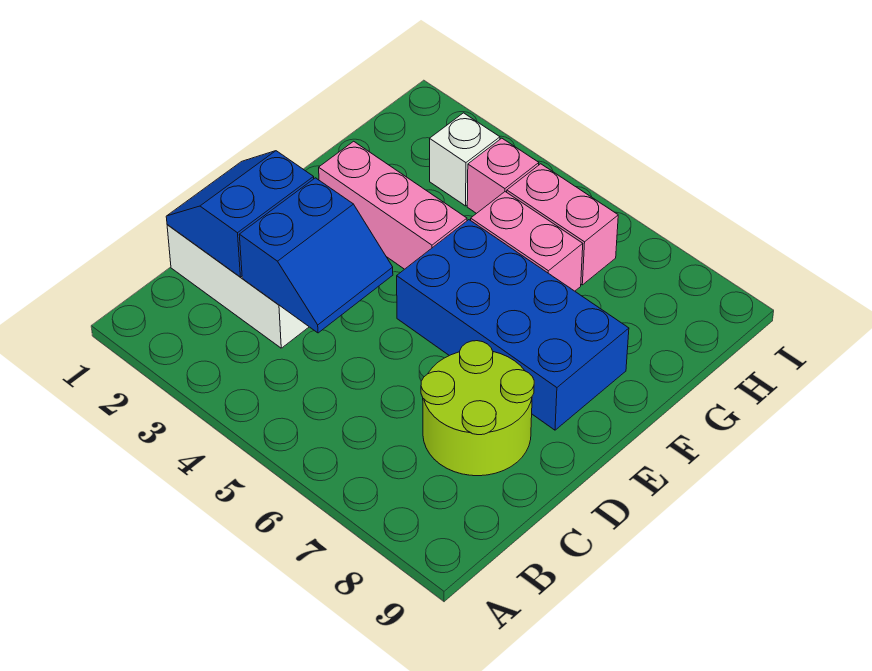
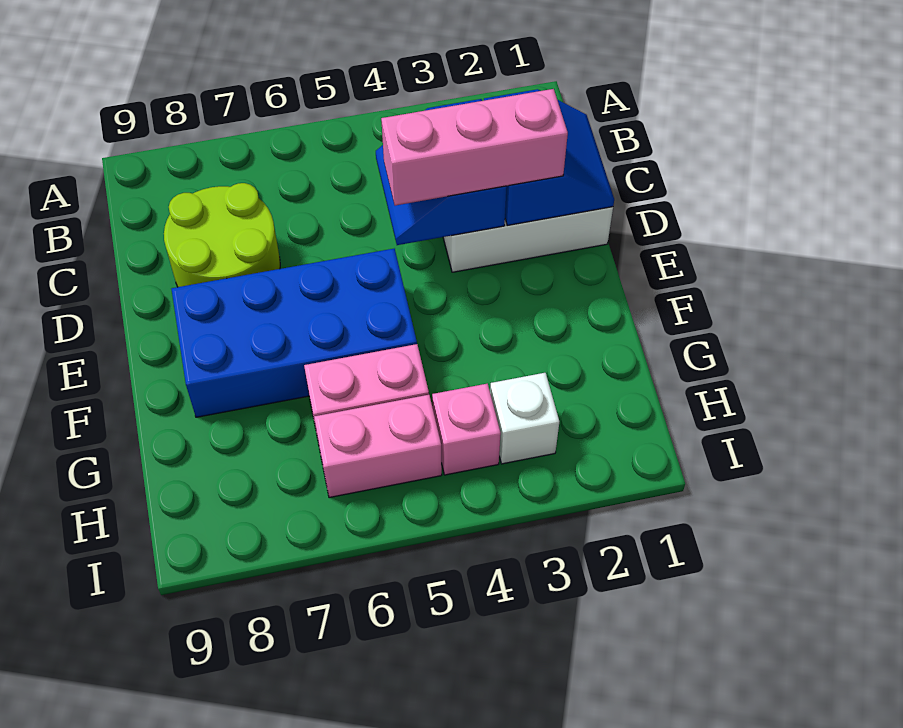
pink 1x3 brick [319,141,467,269] -> pink 1x3 brick moved to [381,89,568,205]

